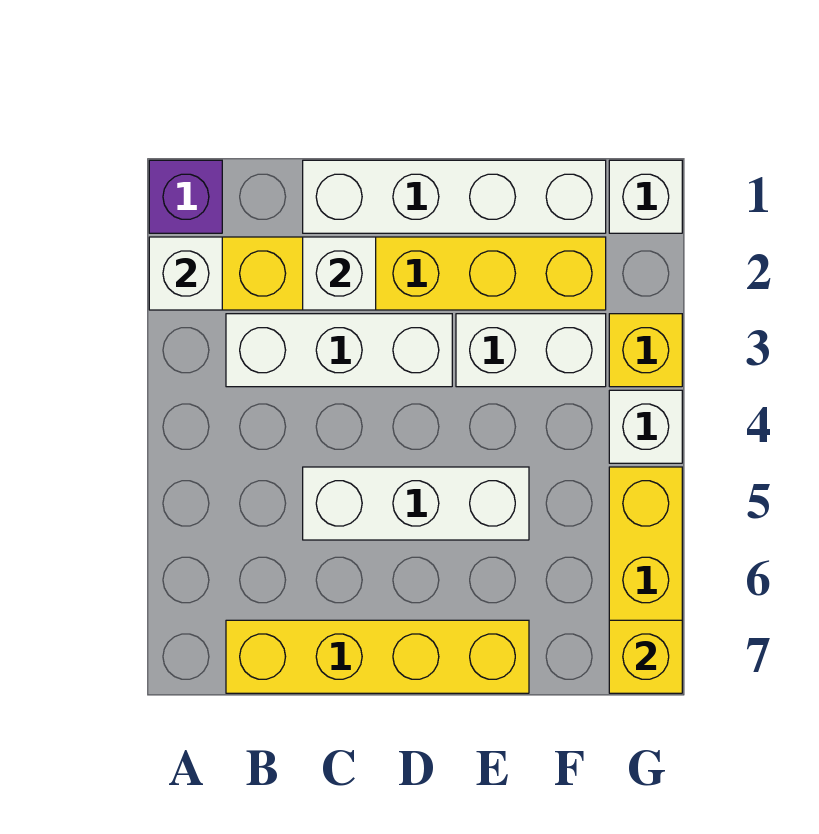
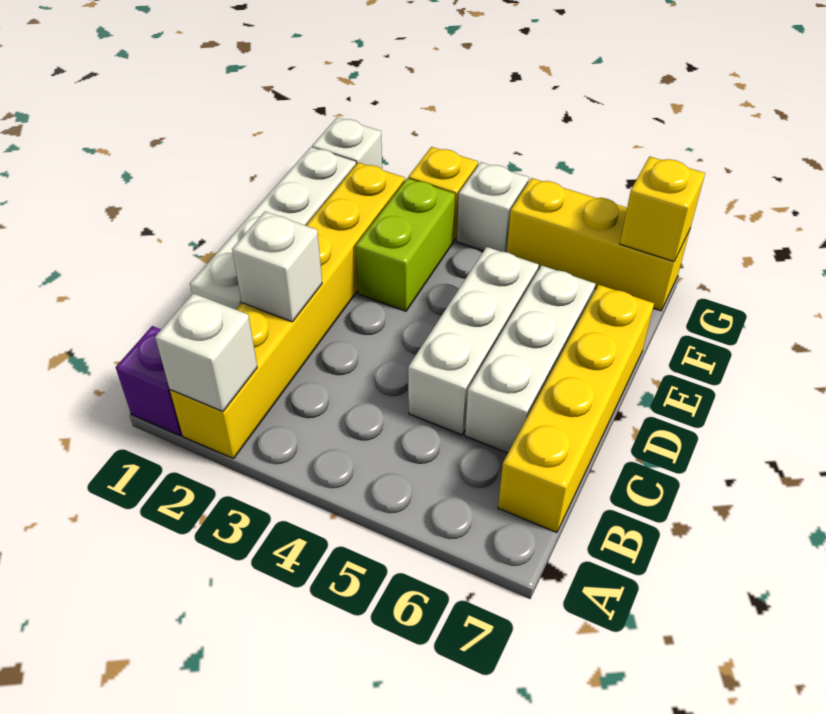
white 1x3 brick [226,314,452,387] -> white 1x3 brick moved to [465,266,595,453]
white 1x2 brick [456,314,606,387] -> lime 1x2 brick [356,178,455,311]

